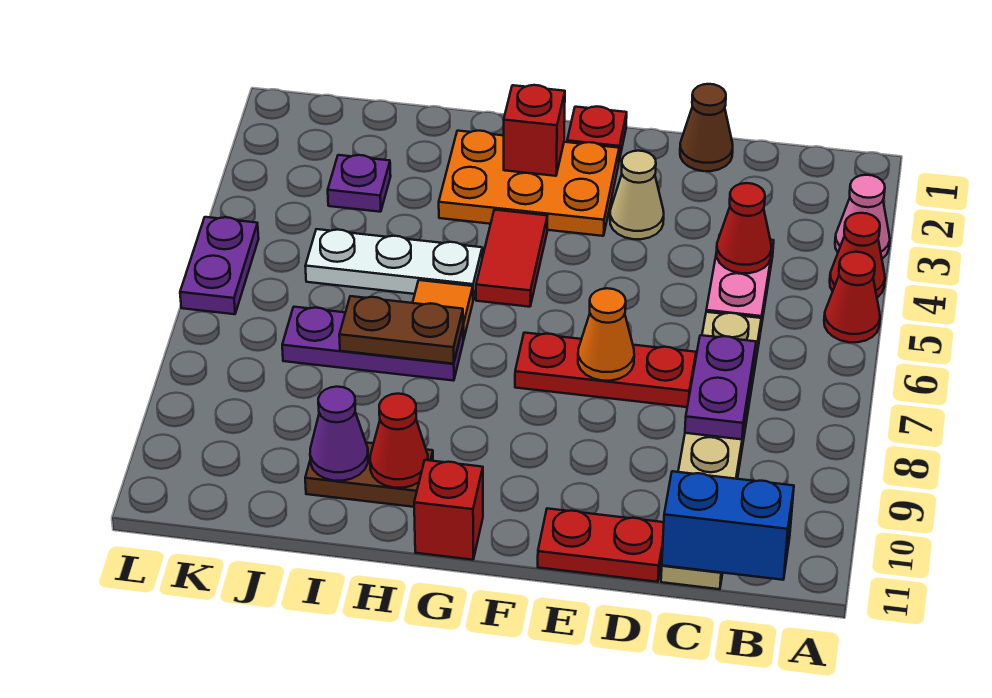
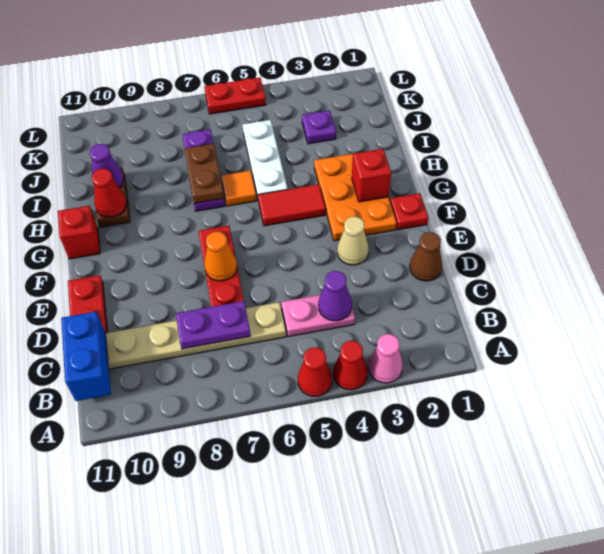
red 1x1 cone [717,183,772,273] -> purple 1x1 cone [318,271,352,321]
purple 1x2 plate [180,217,259,314] -> red 1x2 plate [204,77,266,114]

